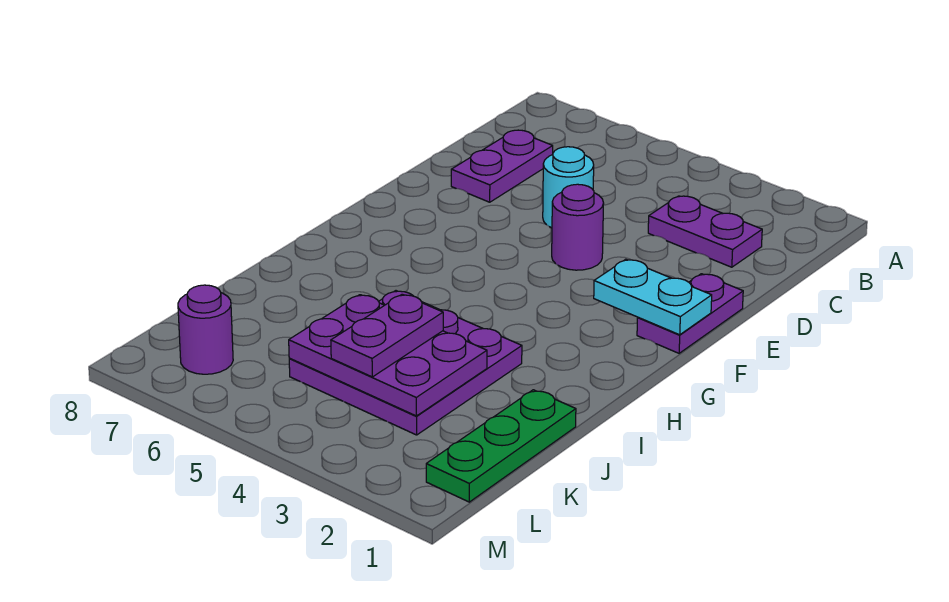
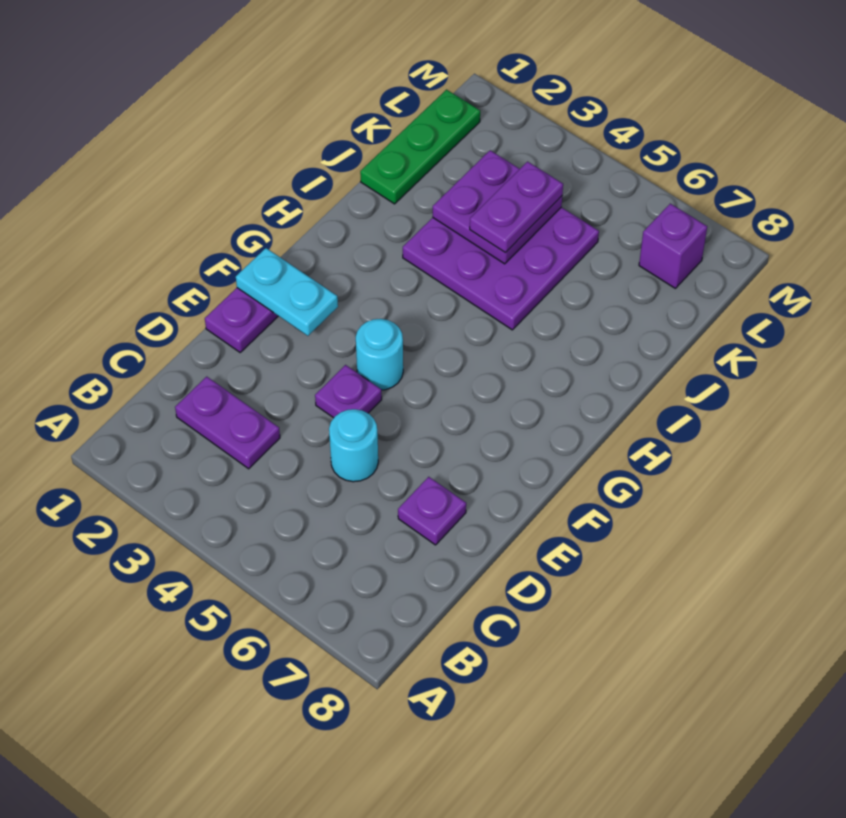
purple 1x2 plate [451,130,553,202] -> purple 1x1 plate [398,477,466,545]
purple 1x1 round brick [552,184,604,270] -> purple 1x1 plate [315,365,382,418]
none -> cyan 1x1 round brick [356,319,403,390]
purple 2x3 plate [289,295,487,416] -> purple 2x2 plate [433,150,562,264]
purple 1x1 round brick [178,285,233,374] -> purple 1x1 brick [639,204,707,288]

